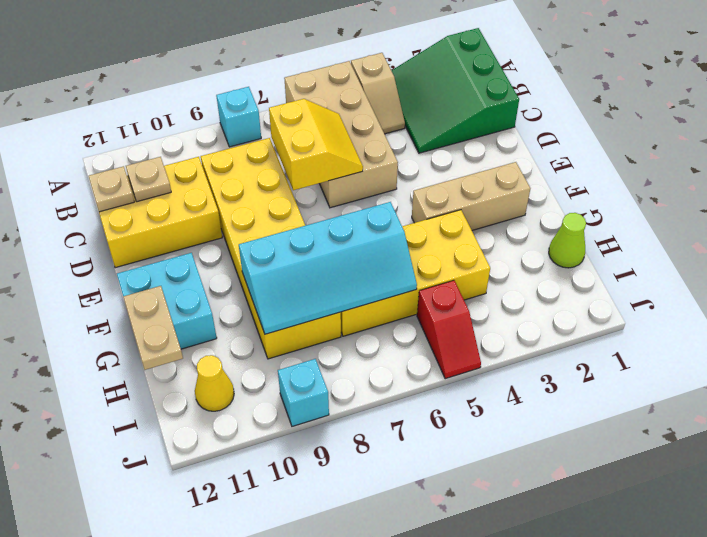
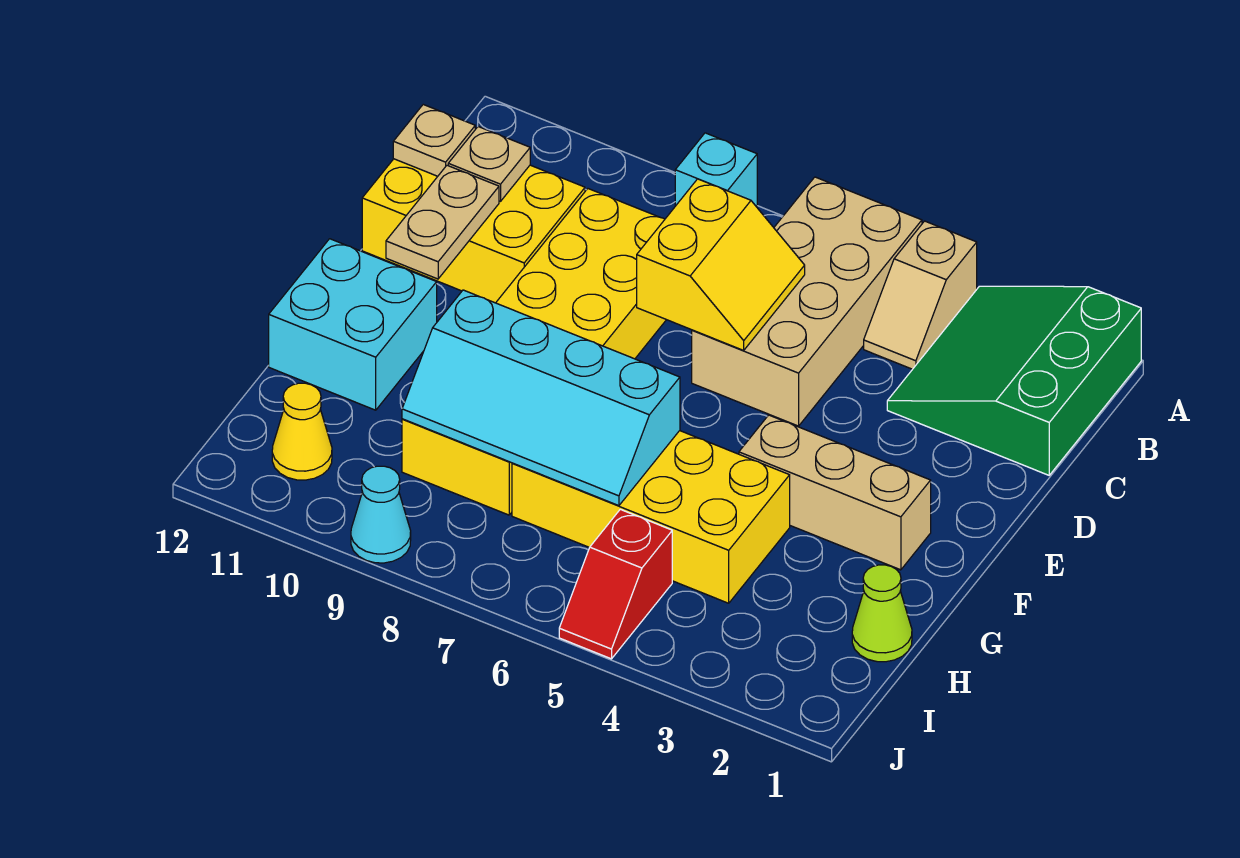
tan 1x2 plate [123,286,183,370] -> tan 1x2 plate moved to [386,165,499,279]
cyan 1x1 brick [278,359,329,426] -> cyan 1x1 cone [351,466,411,563]

